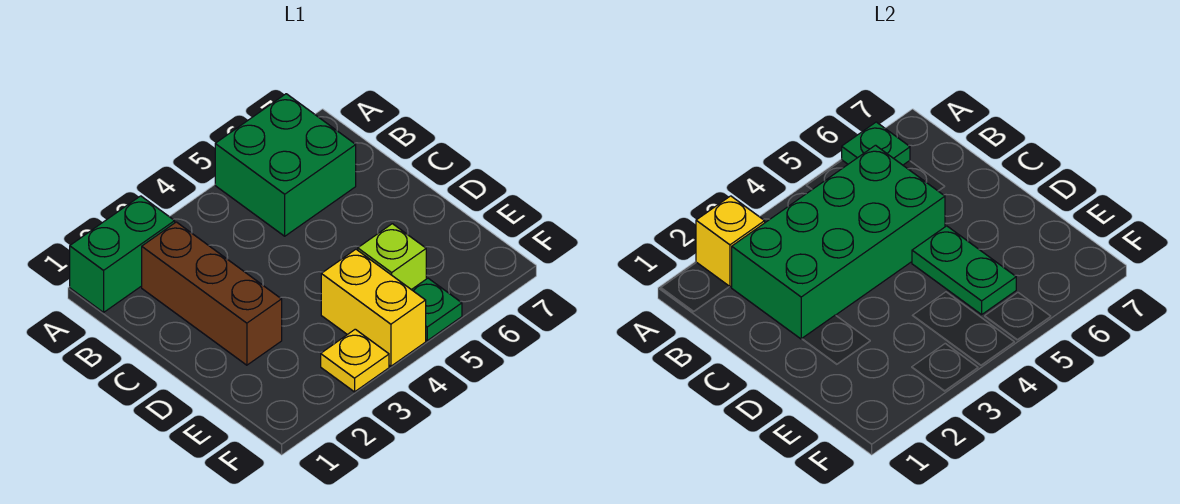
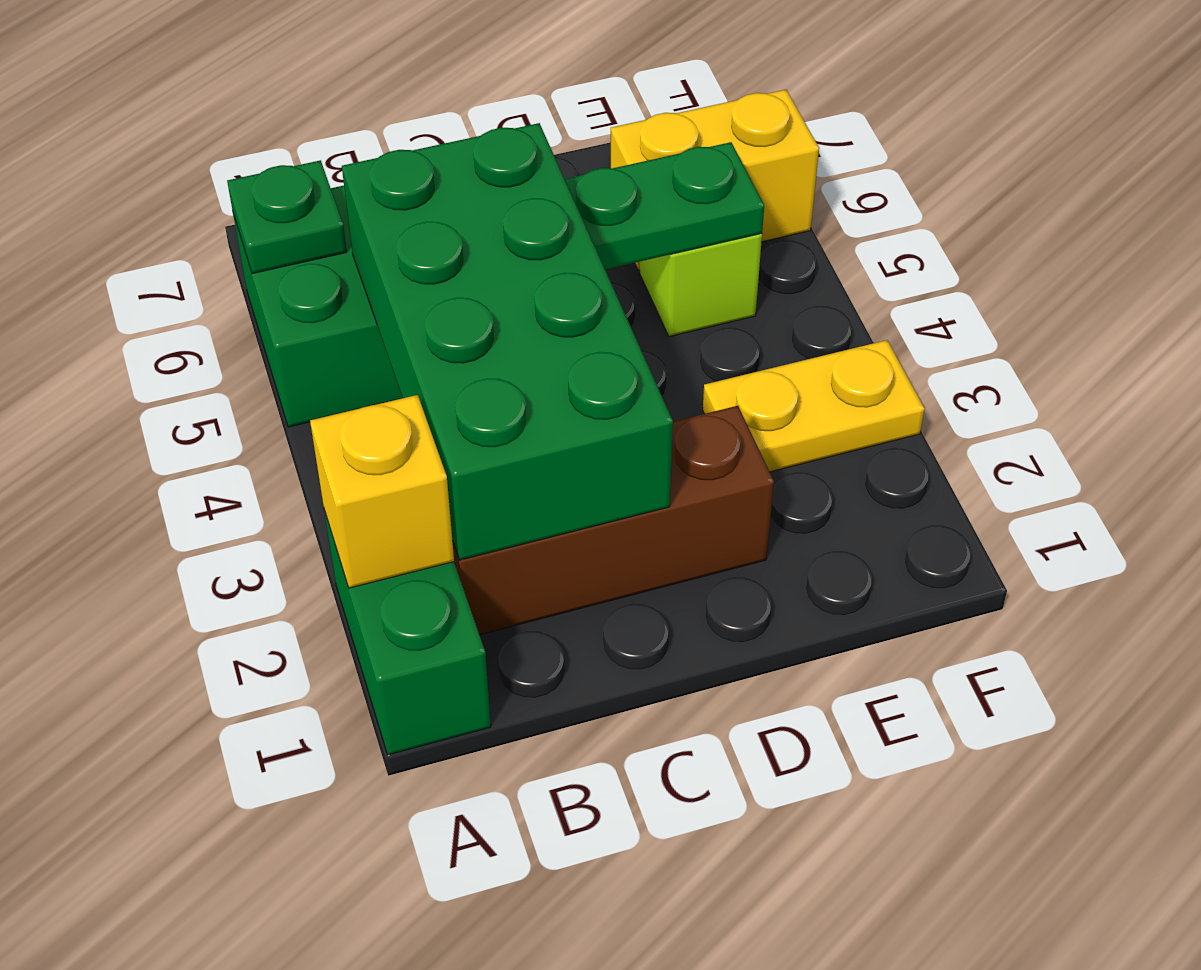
yellow 1x2 brick [321,249,426,366] -> yellow 1x2 brick moved to [611,90,819,270]
yellow 1x1 plate [321,329,389,392] -> yellow 1x2 plate [703,340,925,472]
green 1x1 plate [412,278,462,341] -> none

